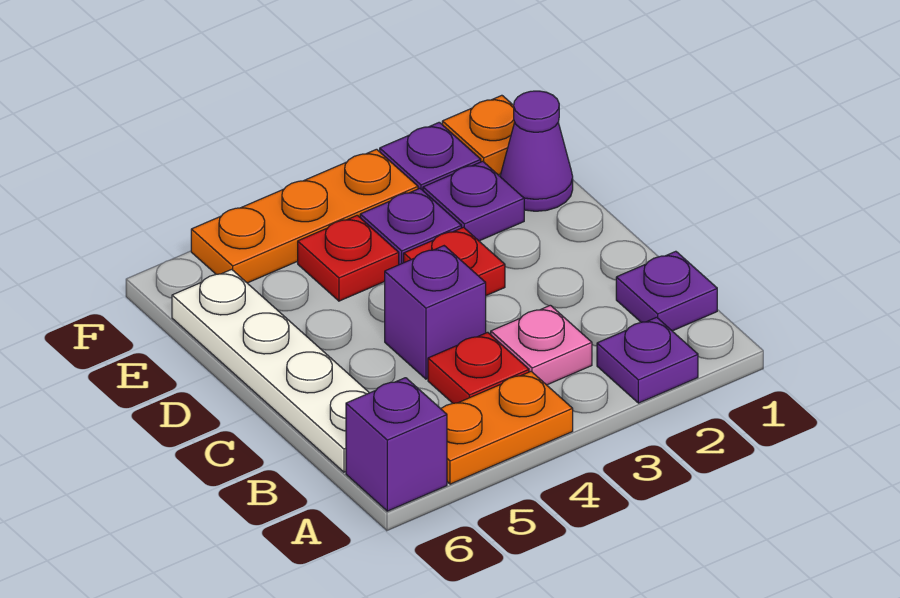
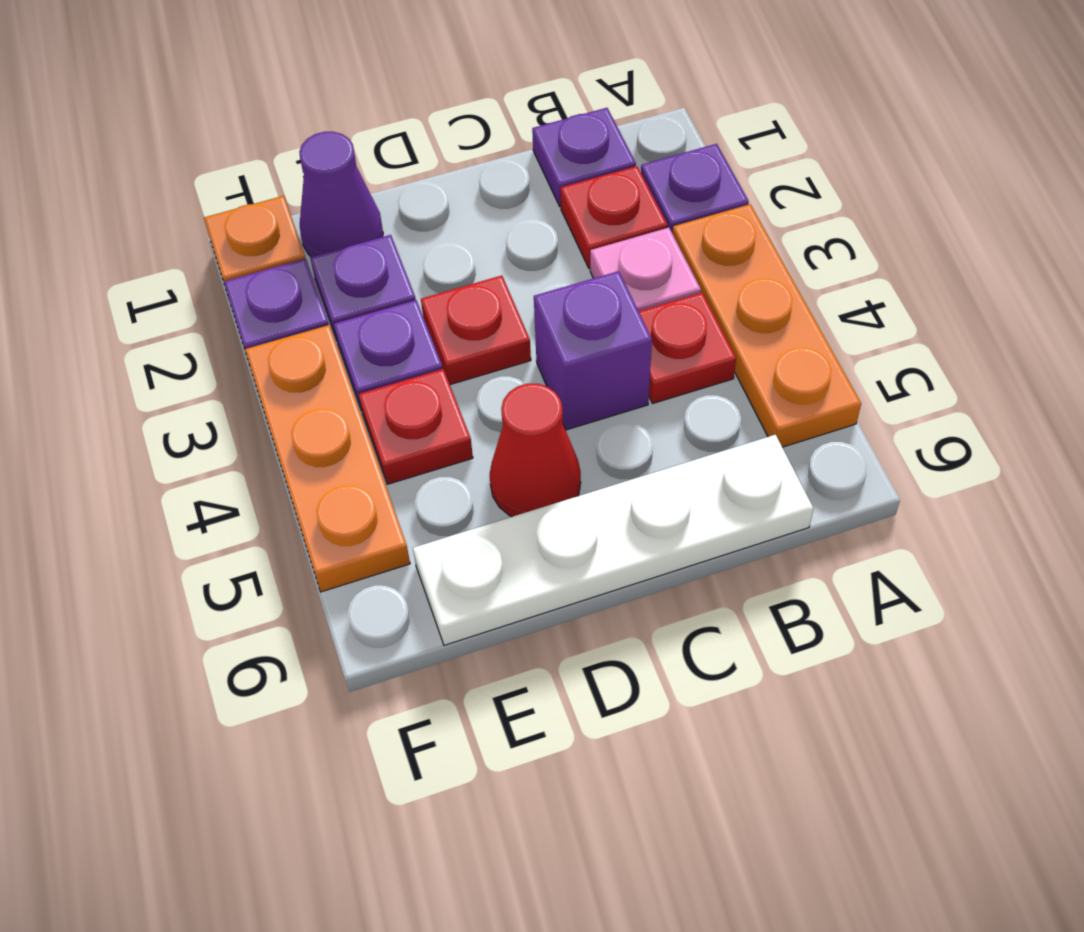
orange 1x2 plate [441,371,573,484] -> orange 1x3 plate [673,204,861,447]
purple 1x1 brick [346,378,447,511] -> none
none -> red 1x1 plate [561,166,667,269]
none -> red 1x1 cone [490,384,581,517]

